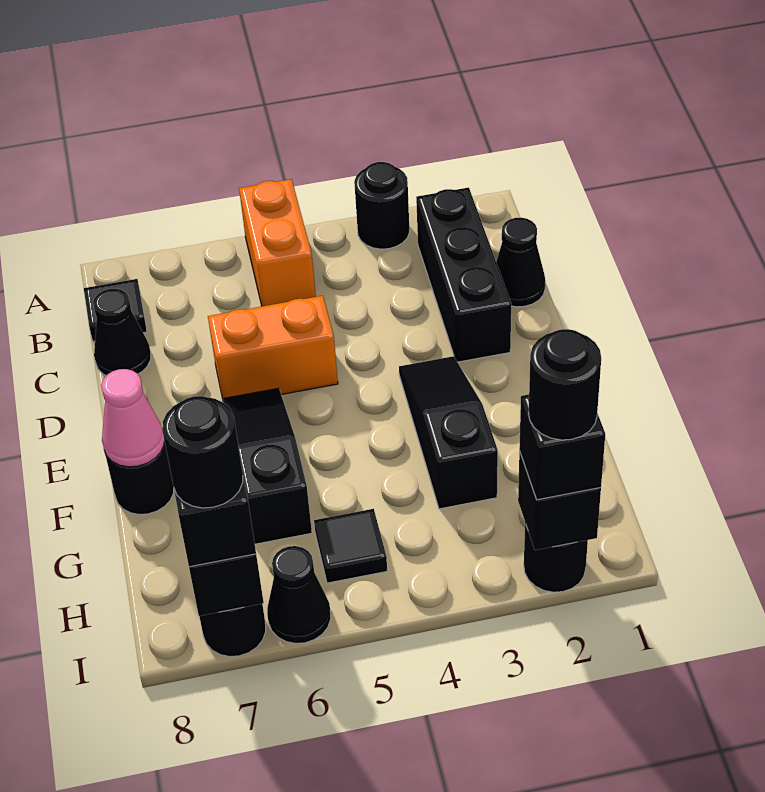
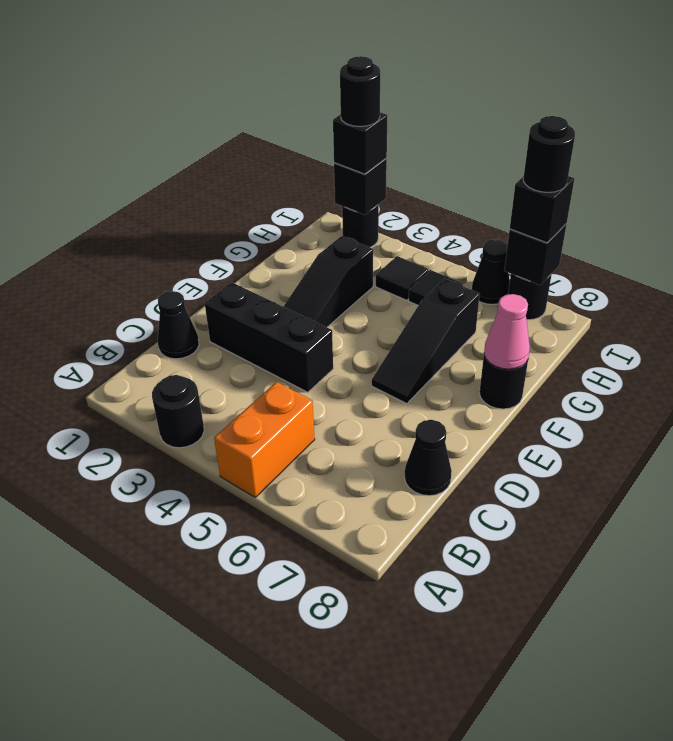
black 1x3 brick [416,188,511,362] -> black 1x3 brick turned to [205,283,333,392]
black 1x1 tile [84,279,147,342] -> black 1x1 tile moved to [376,256,428,300]
orange 1x2 brick [208,296,338,399] -> none

